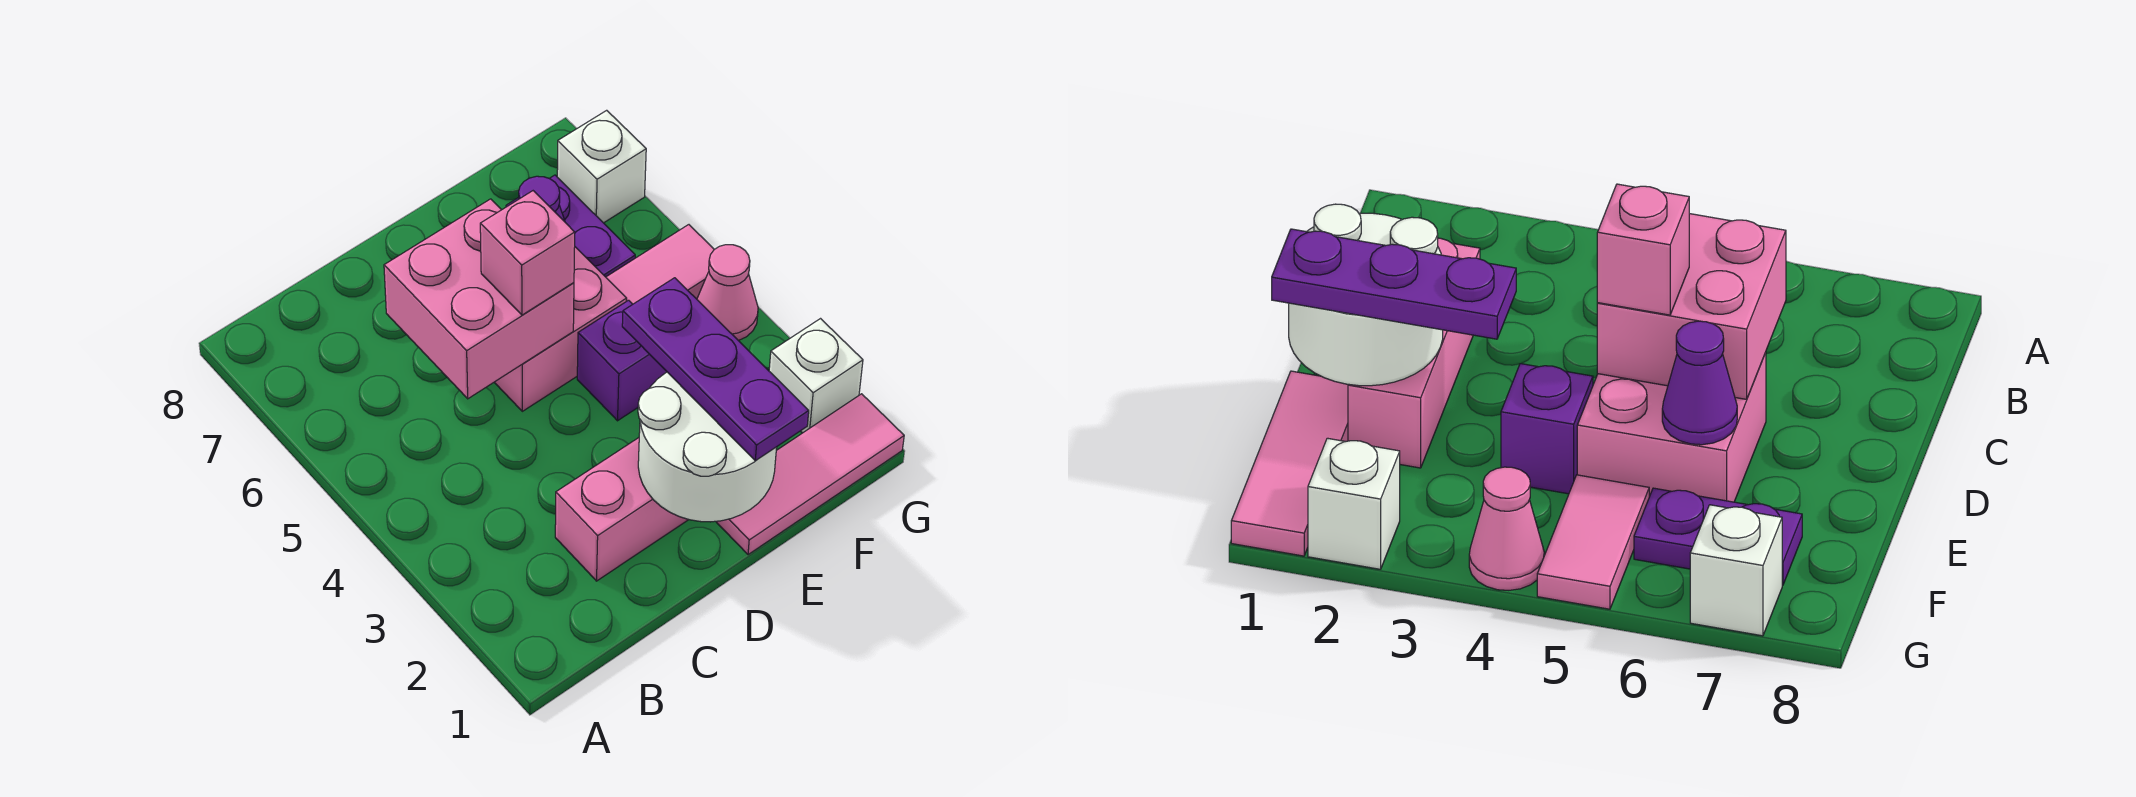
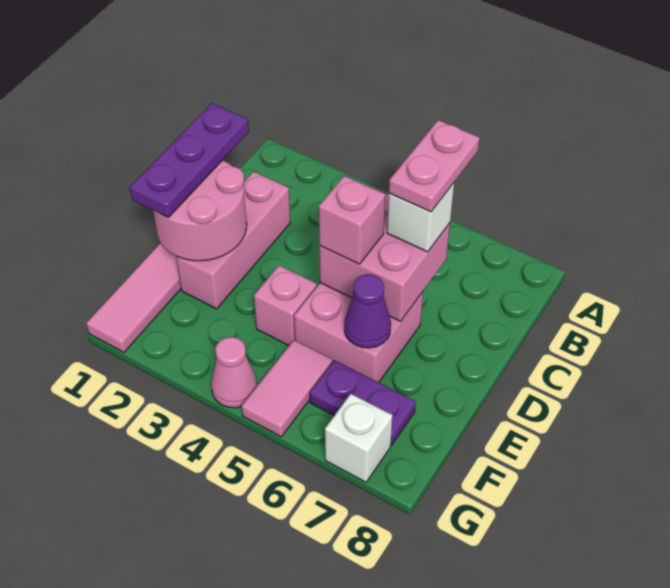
none -> pink 1x2 plate [389,120,480,212]
white 2x2 round brick [638,372,777,522] -> pink 2x2 round brick [153,160,247,261]
purple 1x3 plate [622,278,809,461] -> purple 1x3 plate turned to [129,103,249,217]
purple 1x1 brick [577,300,667,421] -> pink 1x1 brick [254,265,317,345]
white 1x1 brick [769,319,863,433] -> white 1x1 brick moved to [387,183,454,252]

